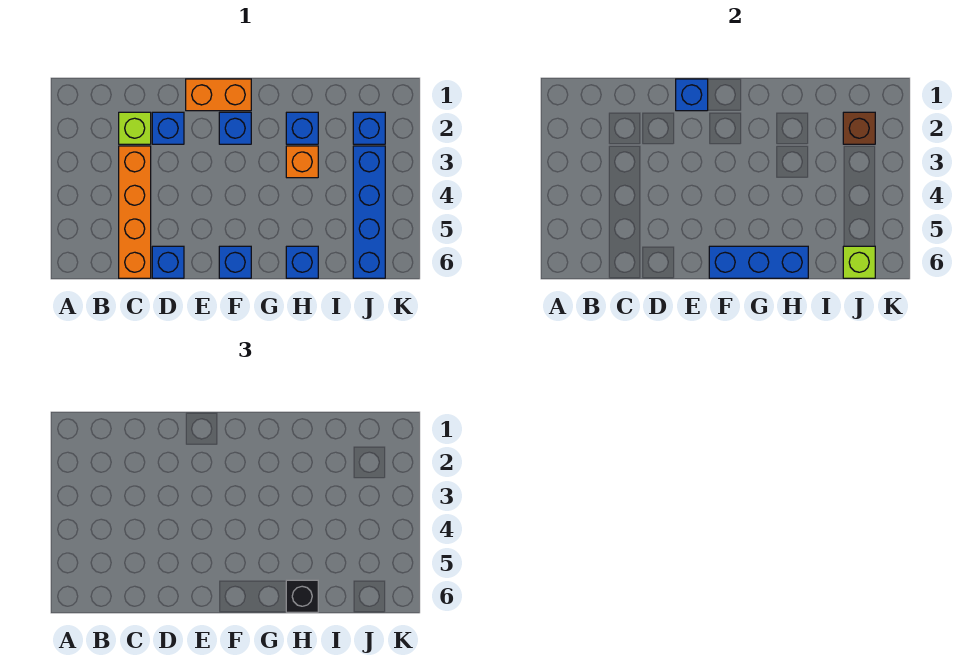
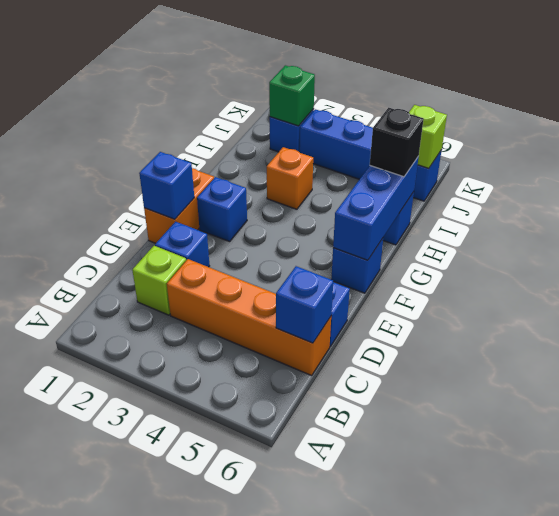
blue 1x1 brick [286,112,318,144] -> blue 1x1 brick moved to [276,266,333,343]
brown 1x1 brick [843,112,875,144] -> green 1x1 brick [269,65,315,126]

